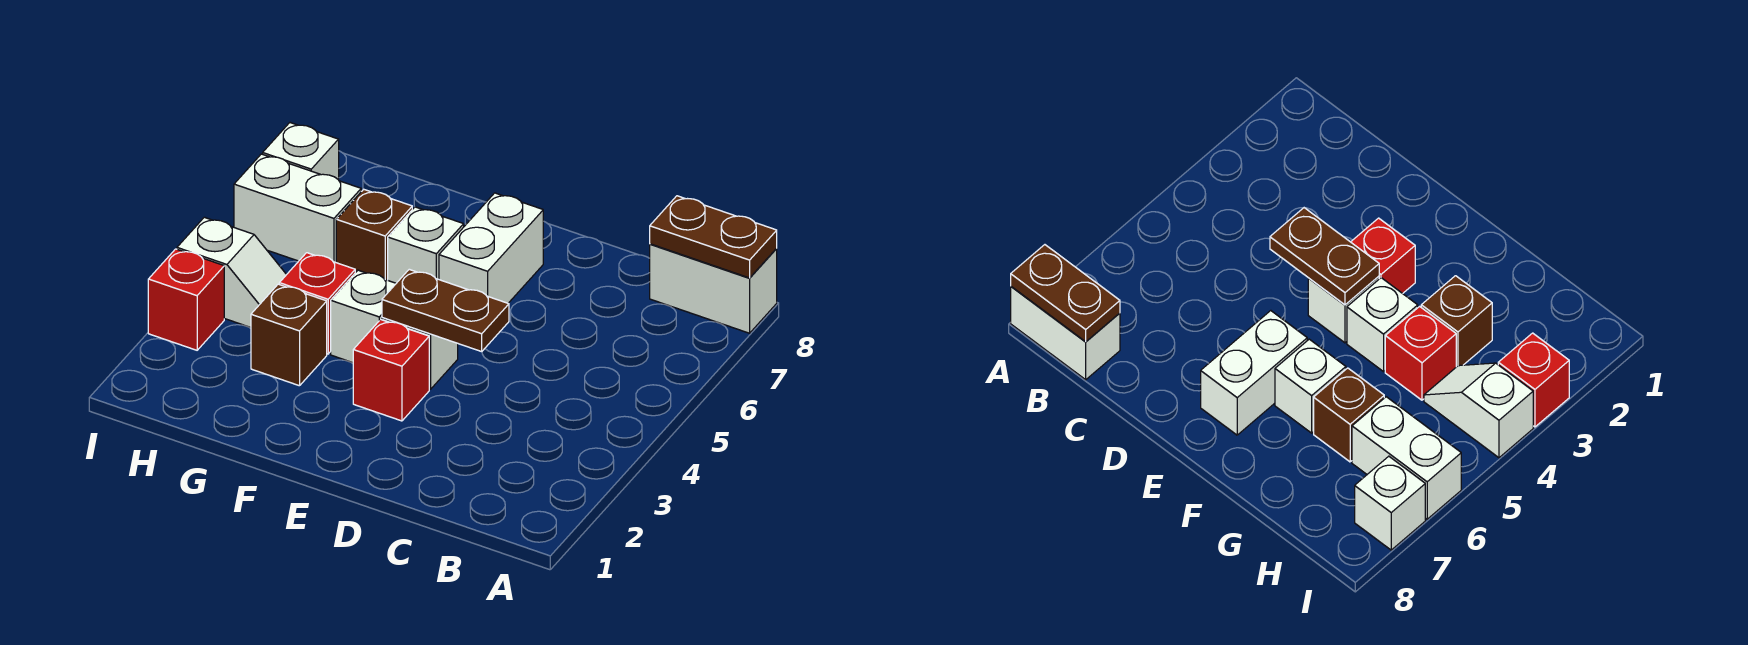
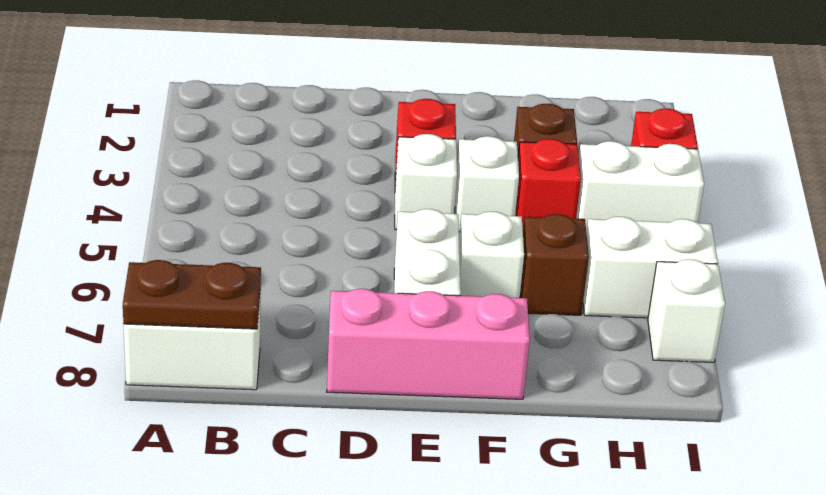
brown 1x2 plate [382,269,509,352] -> none
none -> pink 1x3 brick [327,289,530,399]
white 1x2 slope [177,217,286,327] -> white 1x2 brick [576,141,704,231]

